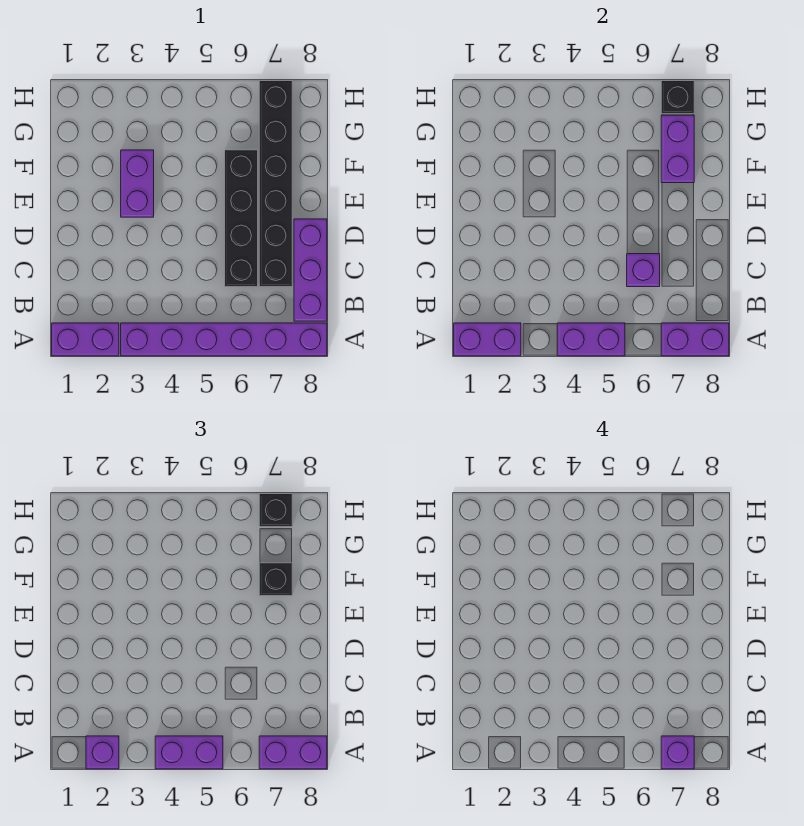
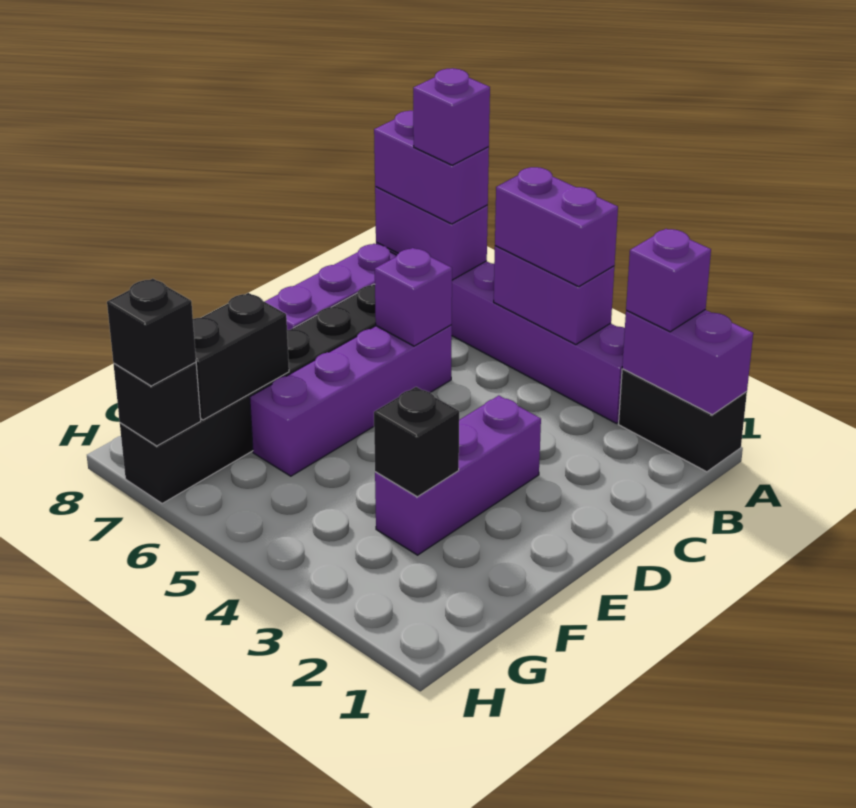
purple 1x2 brick [52,323,119,356] -> black 1x2 brick [619,369,747,472]
black 1x4 brick [225,150,258,287] -> purple 1x4 brick [250,325,452,476]
purple 1x2 brick [121,150,154,217] -> purple 1x3 brick [375,396,541,555]
purple 1x2 brick [661,115,694,183] -> black 1x2 brick [193,293,289,420]
black 1x1 brick [259,563,292,596] -> black 1x1 brick moved to [374,387,459,497]

